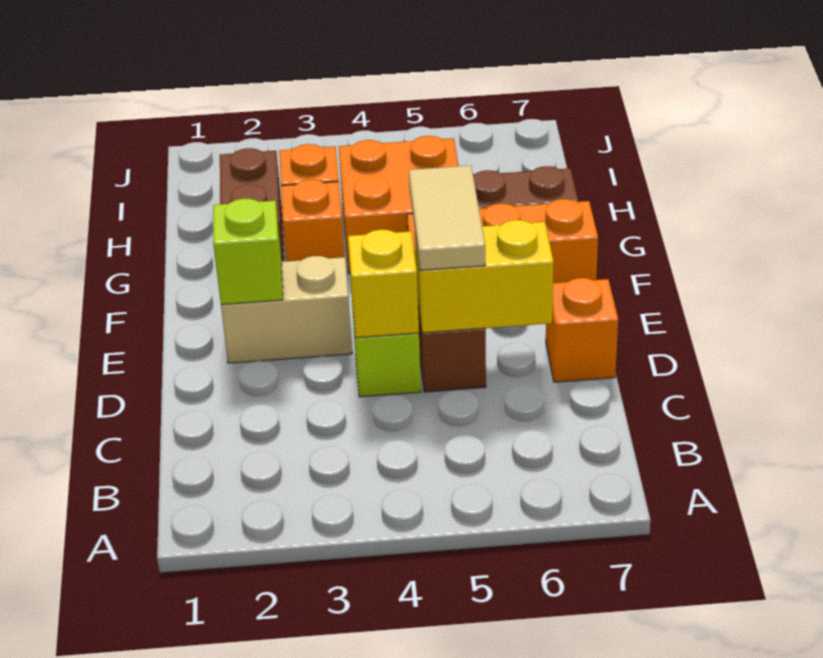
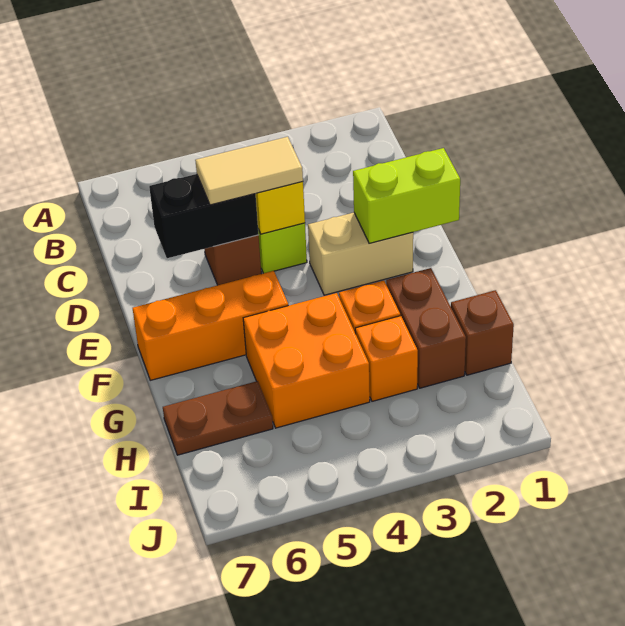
yellow 1x2 brick [415,220,554,333] -> black 1x2 brick [149,174,259,258]
tan 1x2 tile [409,166,485,270] -> tan 1x2 tile turned to [195,137,303,205]
orange 1x1 brick [546,278,618,382] -> none
lime 1x1 brick [213,199,283,305] -> lime 1x2 brick [353,148,460,243]
none -> brown 1x1 brick [451,290,514,375]

